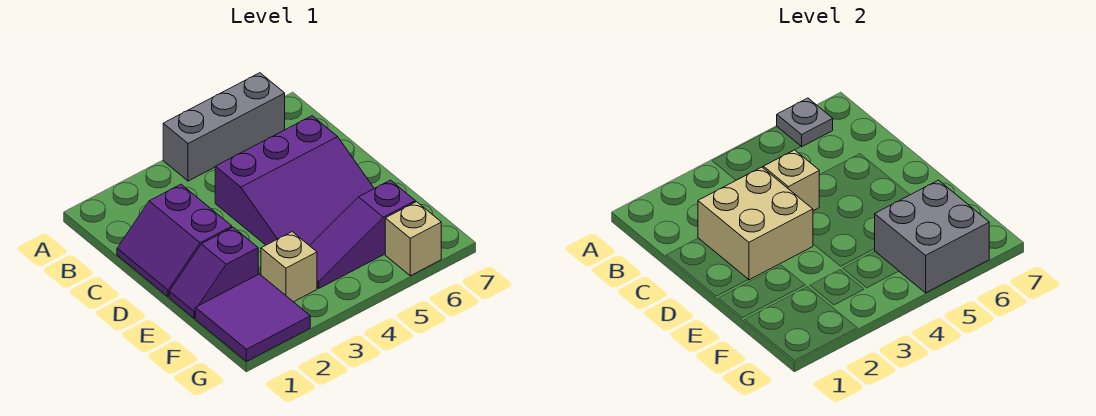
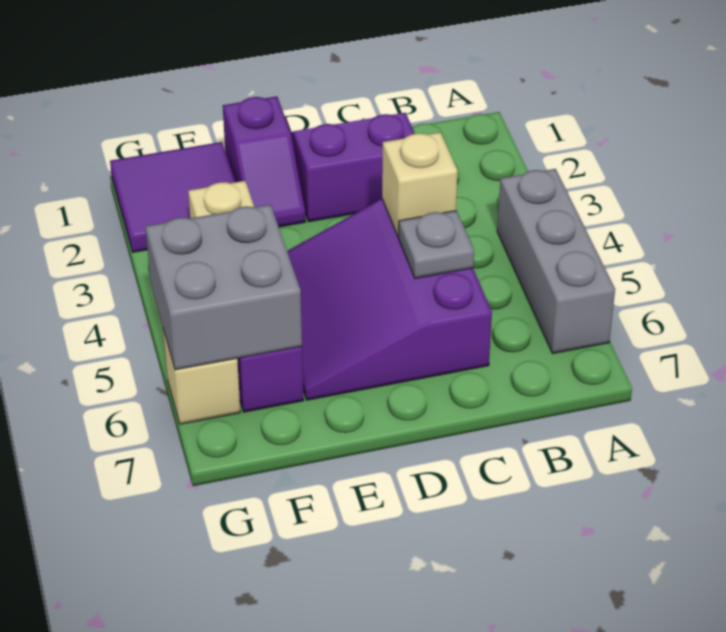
grey 1x1 plate [777,98,833,147] -> grey 1x1 plate moved to [399,210,474,279]
tan 2x2 brick [698,167,813,280] -> none
purple 1x2 slope [169,227,258,318] -> purple 1x2 slope turned to [223,96,305,227]

